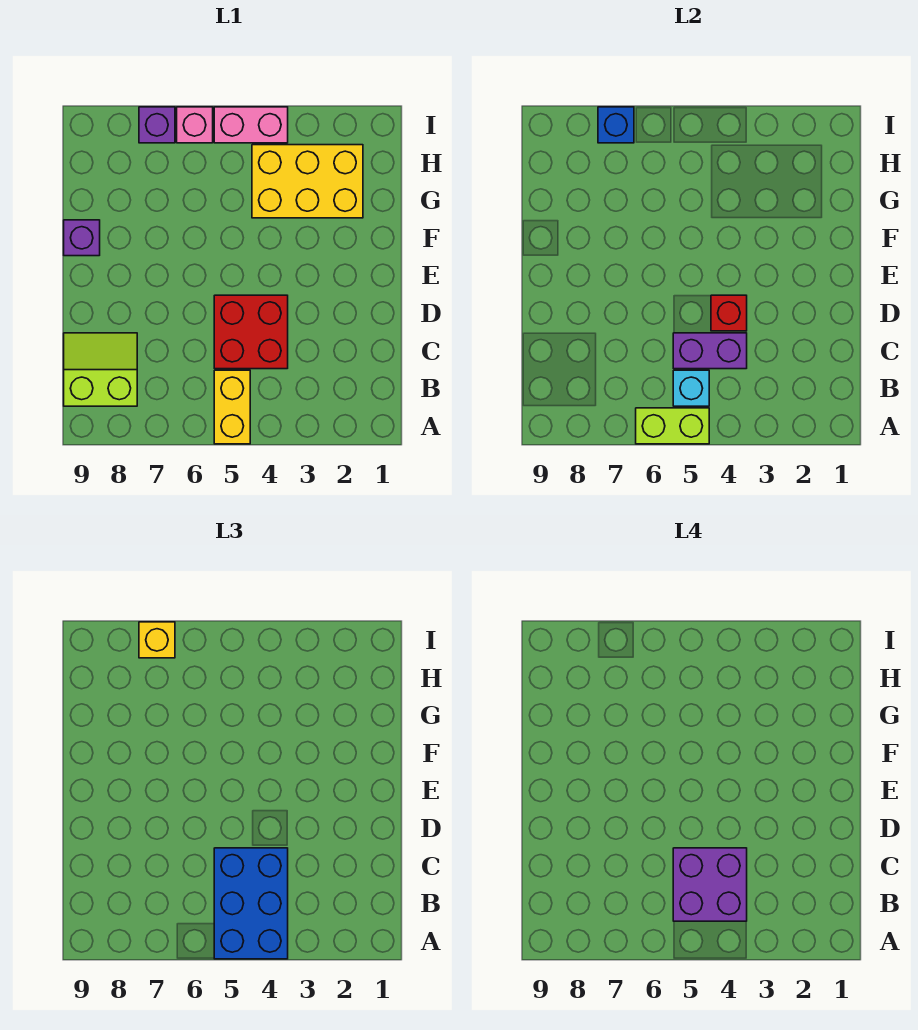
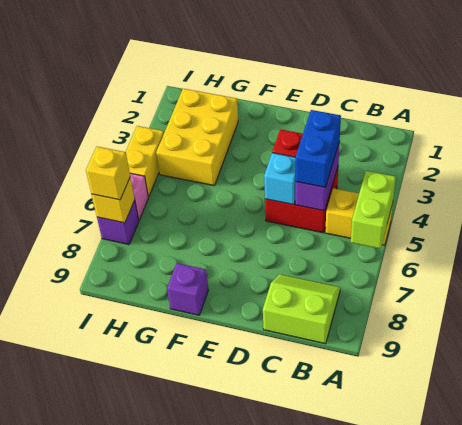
blue 2x3 brick [214,848,288,959] -> blue 1x2 brick [295,110,341,187]
purple 2x2 brick [673,848,747,921] -> none
cyan 1x1 brick [673,370,709,406] -> cyan 1x1 brick moved to [264,153,296,205]
lime 2x2 slope [64,333,137,406] -> lime 2x2 slope turned to [263,274,340,344]
pink 1x2 brick [214,107,288,143] -> yellow 1x2 brick [126,126,164,197]
blue 1x1 brick [598,107,634,143] -> yellow 1x1 brick [92,177,135,223]

